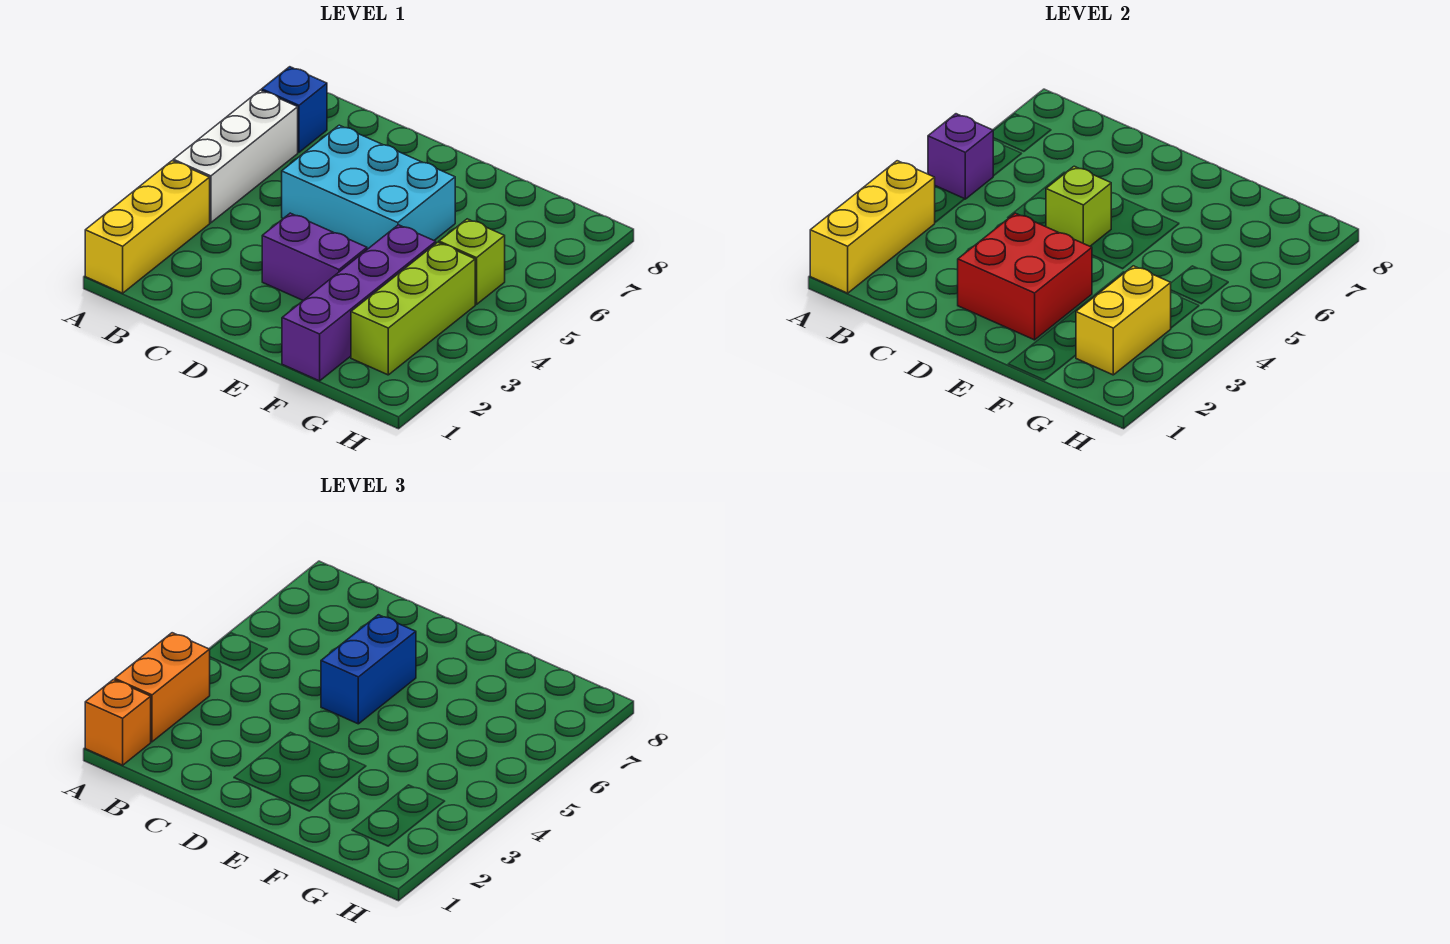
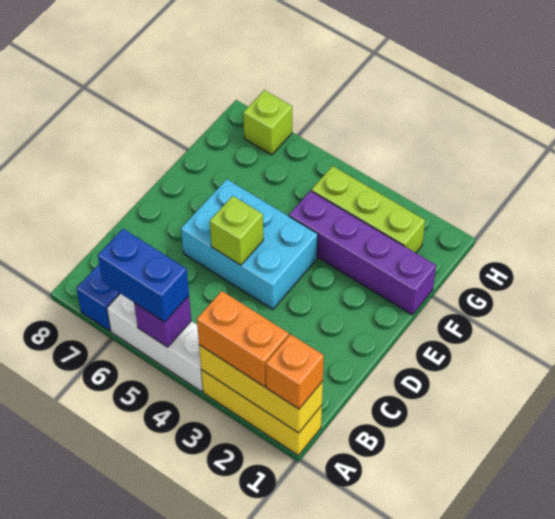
cyan 2x3 brick [282,125,455,249] -> cyan 2x3 brick turned to [181,179,318,309]
red 2x2 brick [958,213,1092,340] -> none
purple 1x2 brick [262,213,367,300] -> none
blue 1x2 brick [321,615,416,724] -> blue 1x2 brick moved to [98,229,189,322]
yellow 1x2 brick [1076,266,1171,375] -> none
lime 1x1 brick [439,219,505,304] -> lime 1x1 brick moved to [243,90,292,155]

